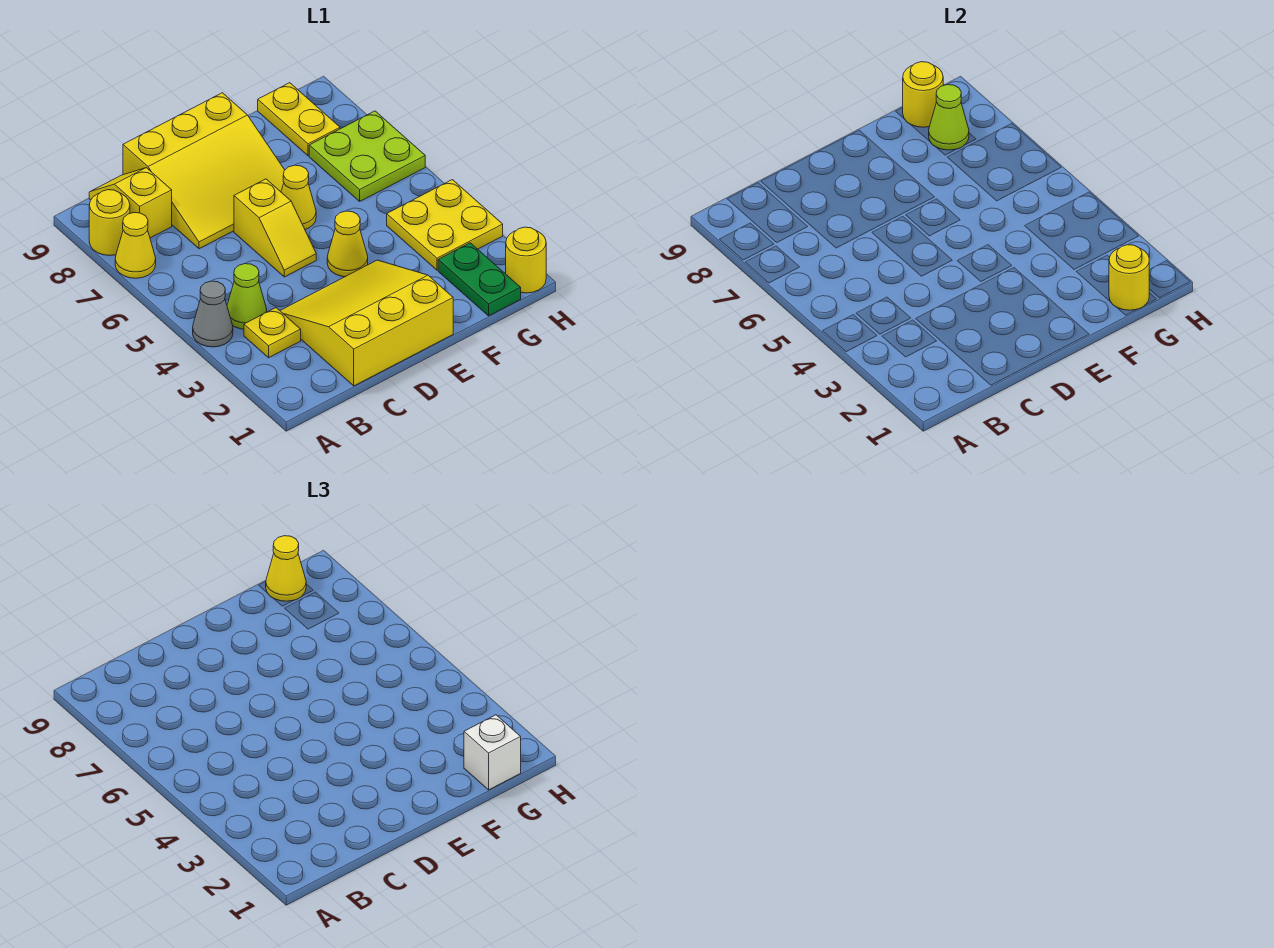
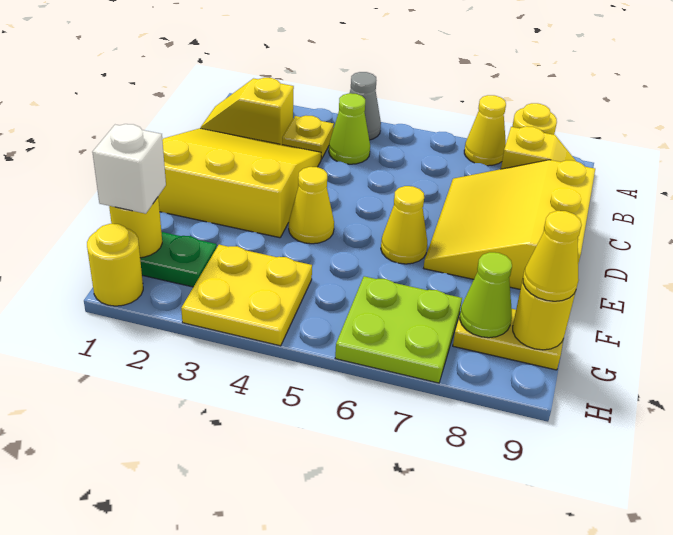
yellow 3x3 slope [280,260,453,386] -> yellow 3x3 slope turned to [158,128,321,238]
yellow 1x2 slope [234,179,316,277] -> yellow 1x2 slope moved to [201,78,294,145]

